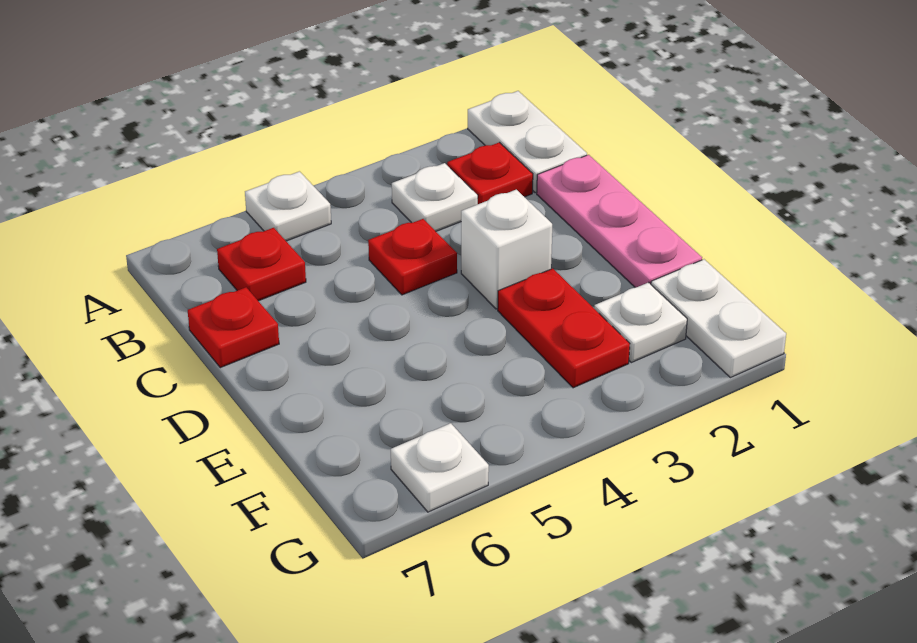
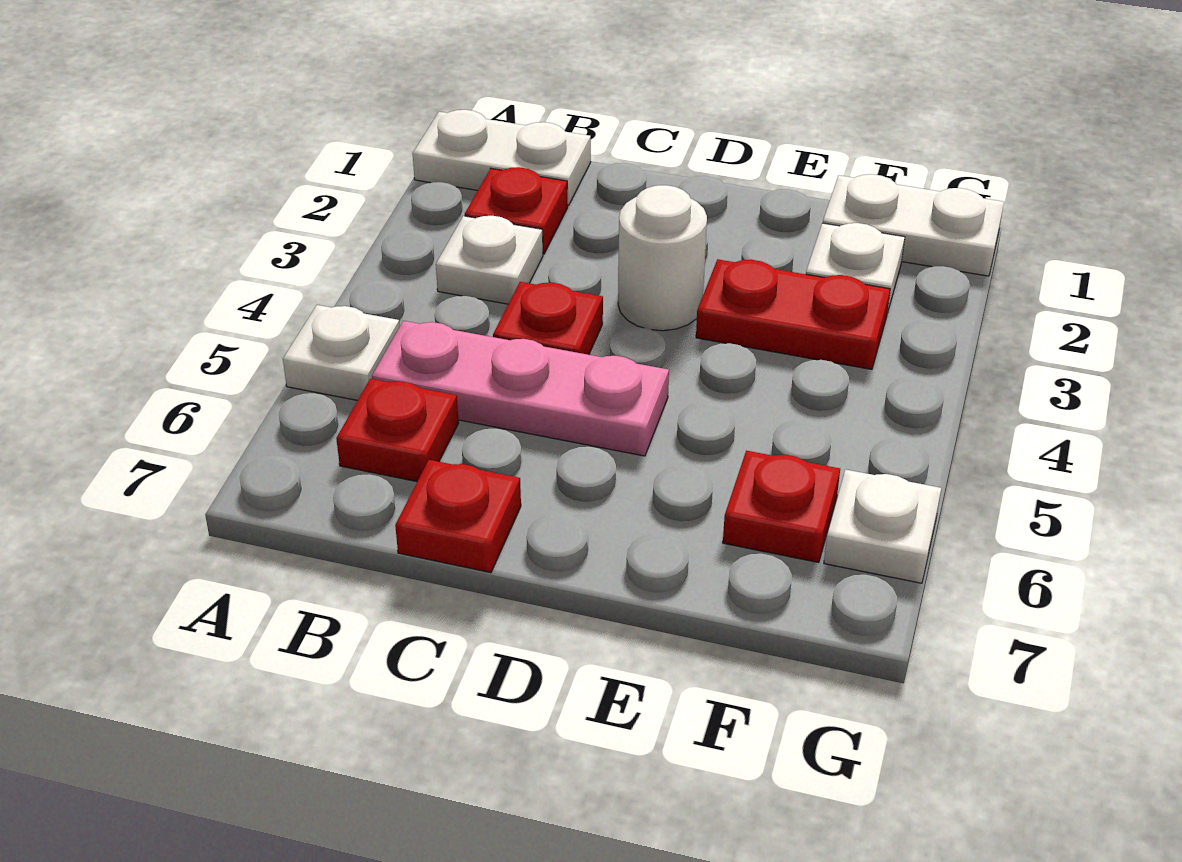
pink 1x3 plate [537,155,702,287] -> pink 1x3 plate moved to [372,321,669,456]
white 1x1 brick [461,190,552,309] -> white 1x1 round brick [618,185,707,331]
none -> red 1x1 plate [723,451,840,563]

